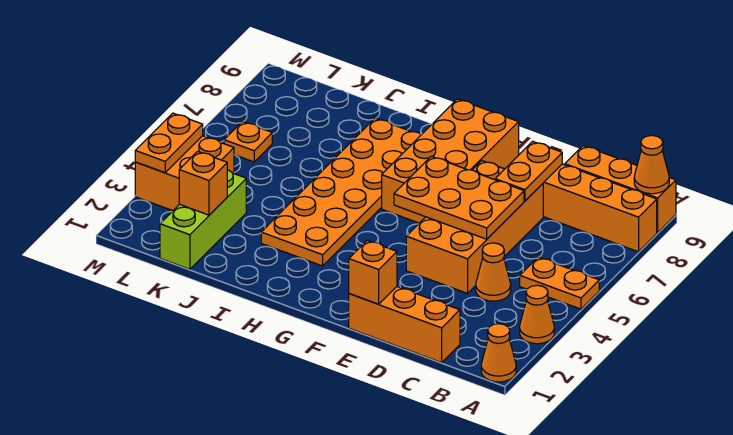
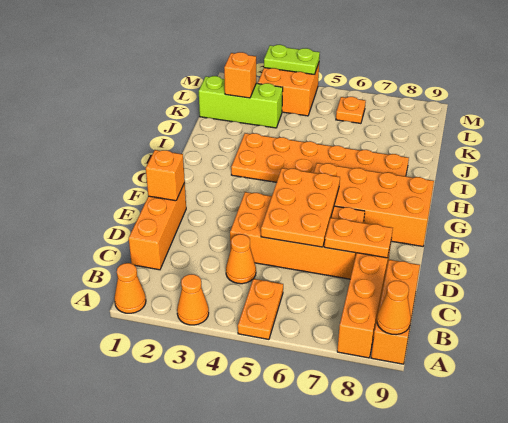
orange 1x2 plate [135,113,203,173] -> lime 1x2 plate [264,45,320,75]

